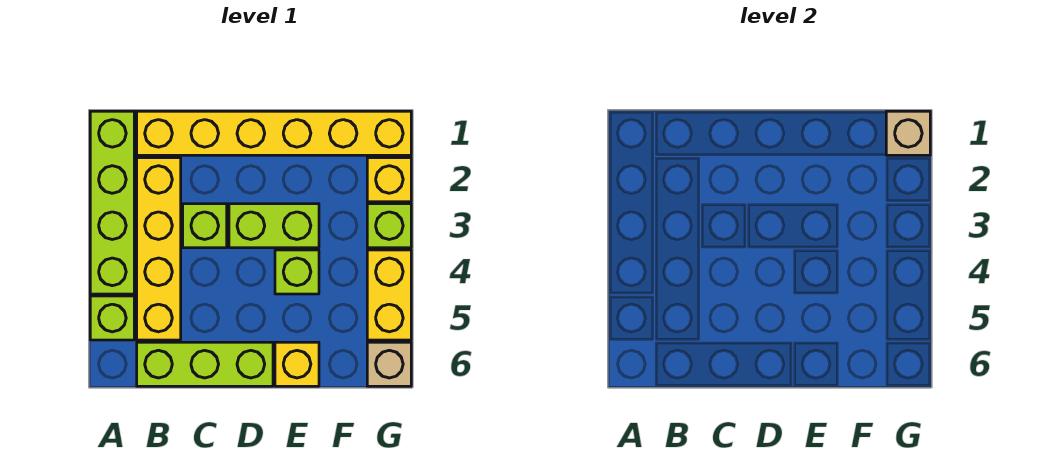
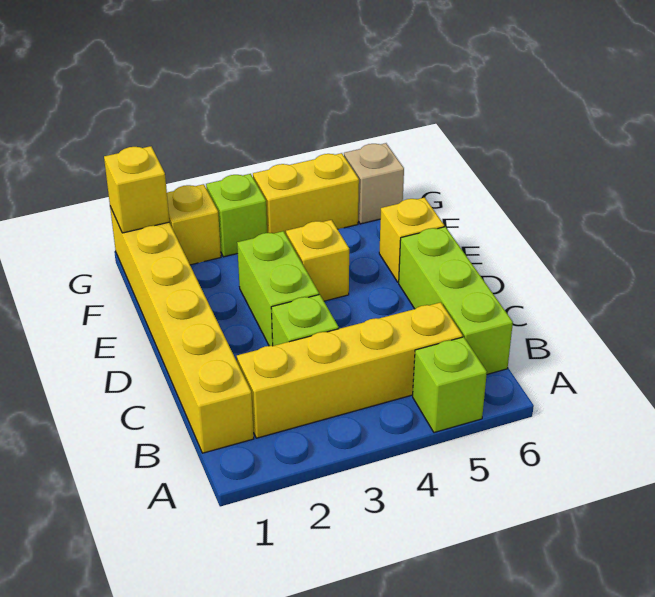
lime 1x4 brick [90,111,134,294] -> none
lime 1x1 brick [275,250,319,294] -> yellow 1x1 brick [286,220,349,301]
tan 1x1 brick [886,111,930,155] -> yellow 1x1 brick [104,146,169,233]

